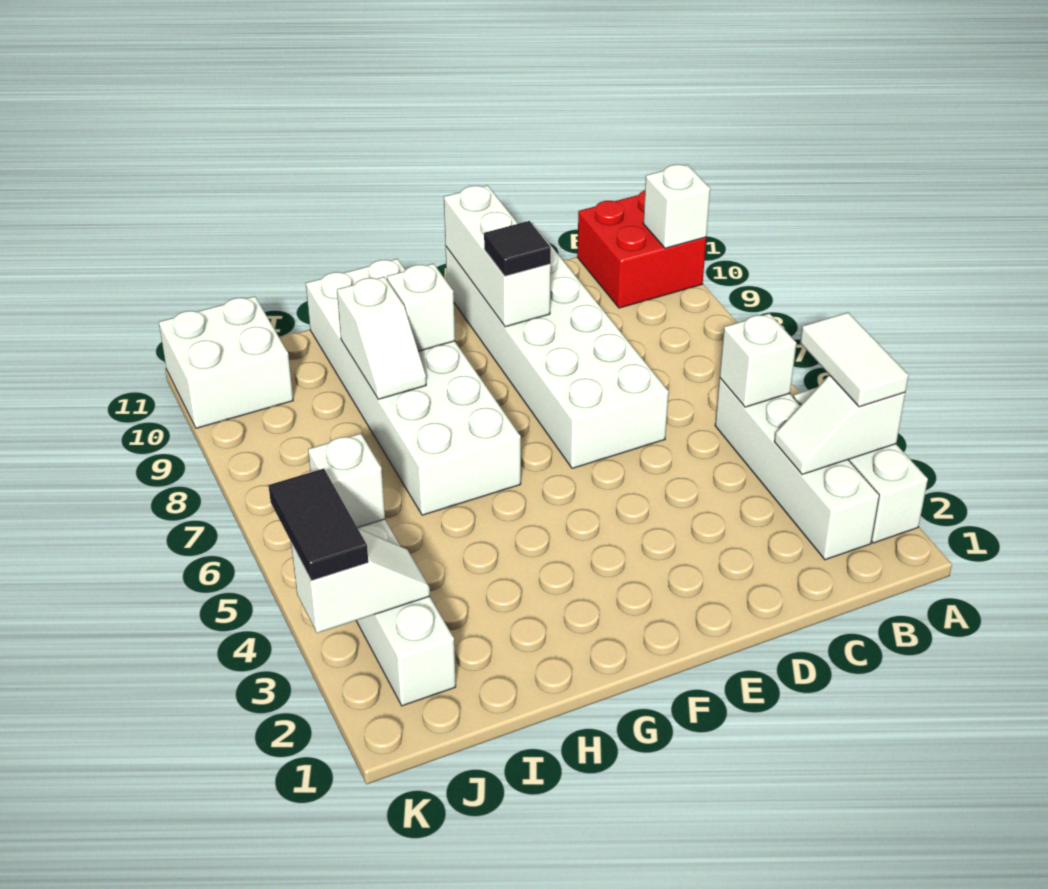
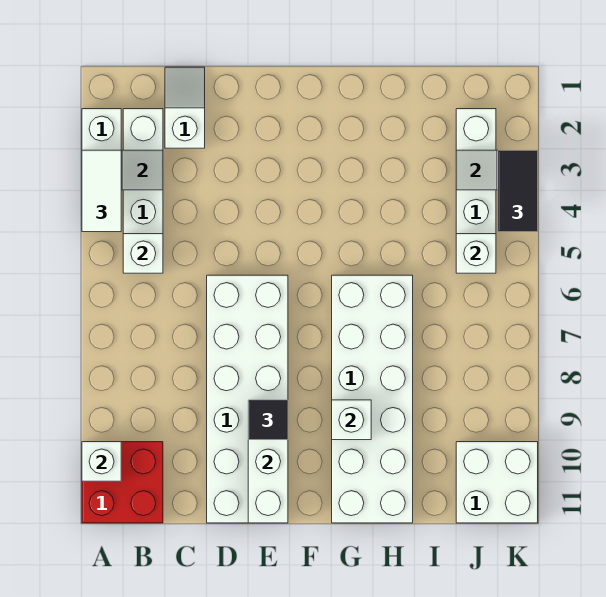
white 1x2 slope [337,277,426,399] -> white 1x2 slope moved to [165,67,205,148]

